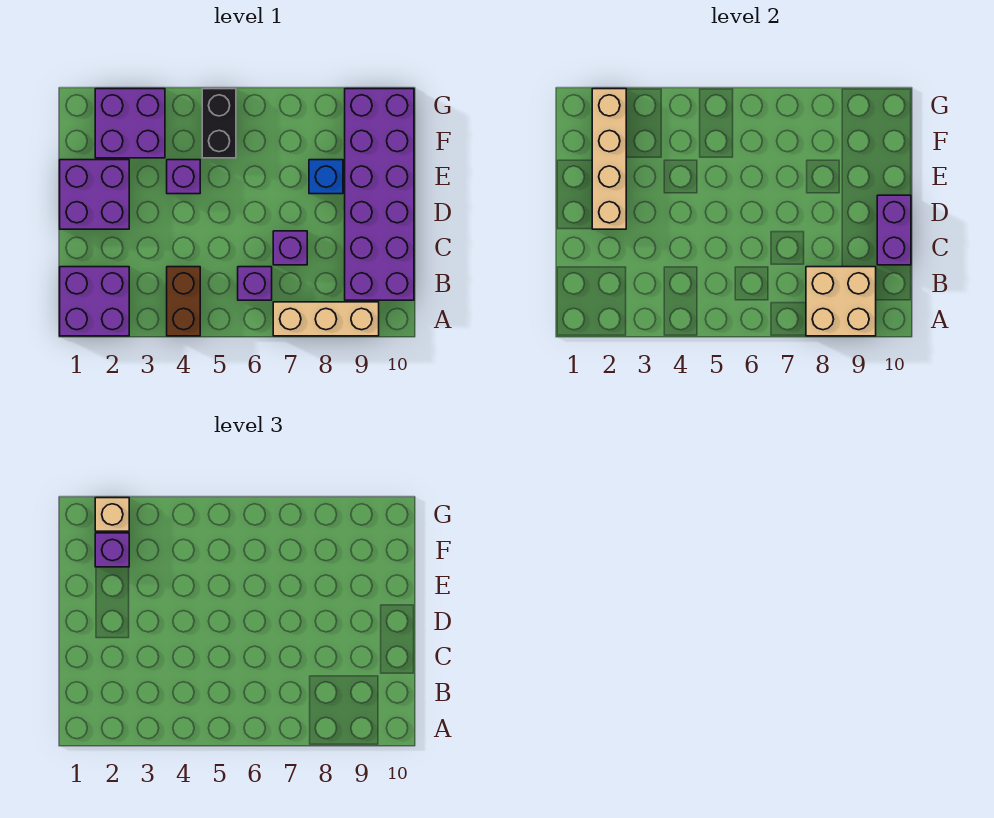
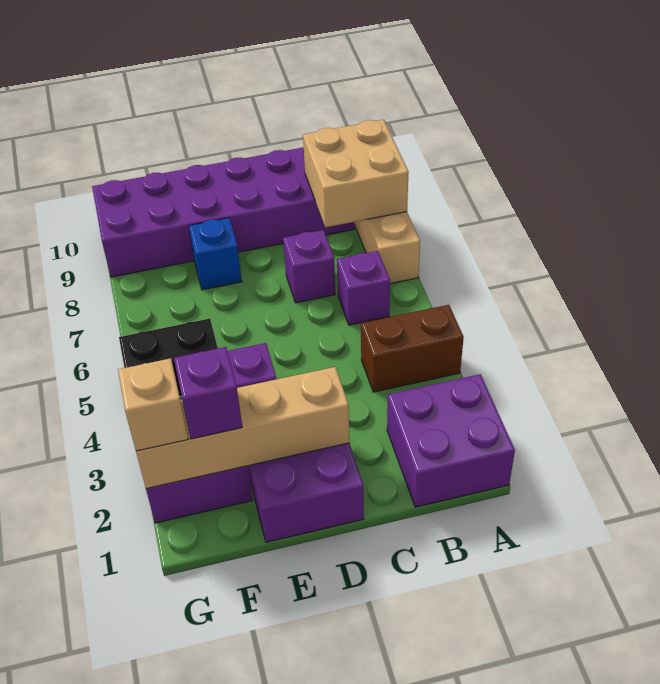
purple 1x2 brick [877,195,911,265] -> none

